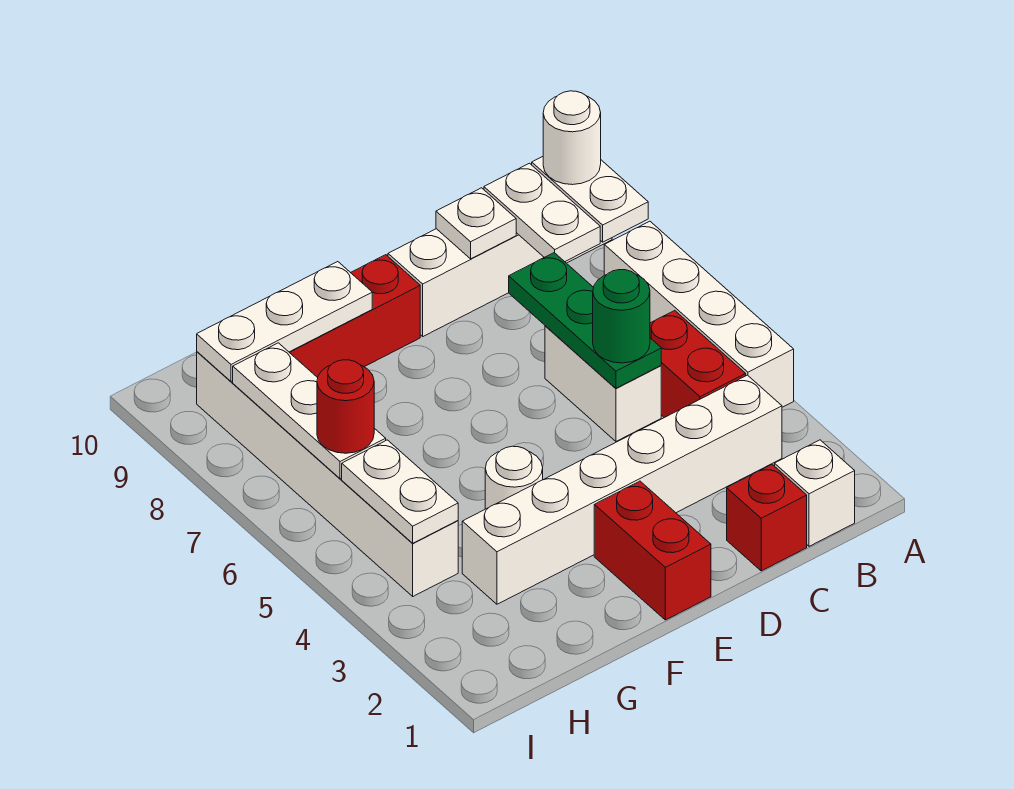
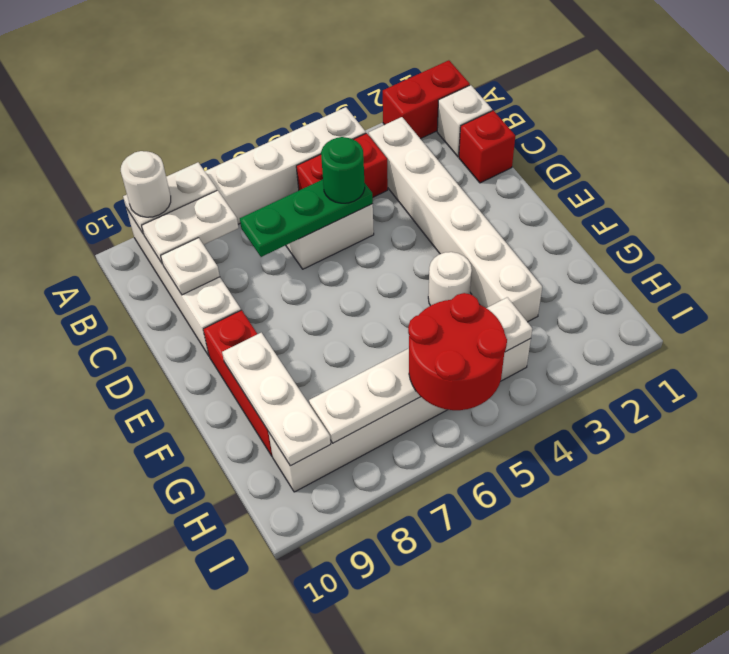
red 1x2 brick [594,481,711,620] -> red 1x2 brick moved to [383,60,470,139]
red 1x1 round brick [317,360,374,453] -> red 2x2 round brick [408,293,507,410]

